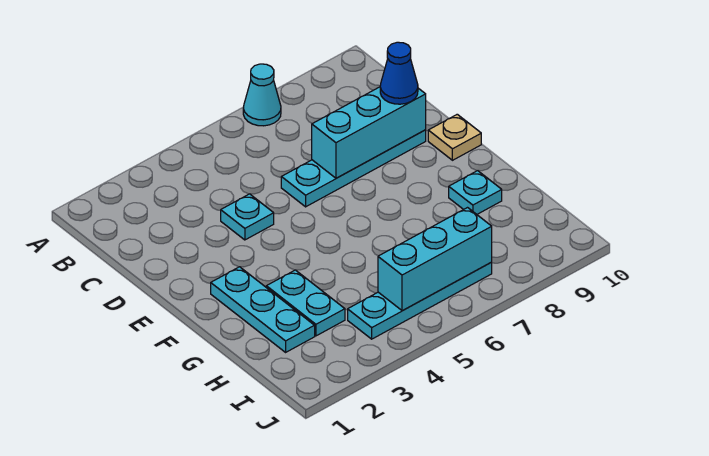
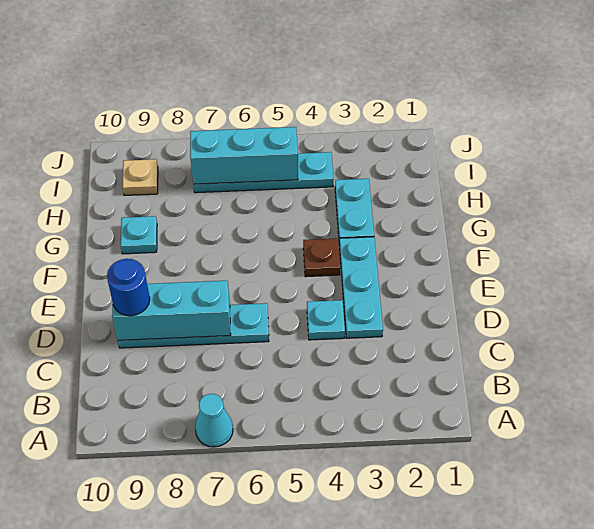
blue 1x1 cone [380,42,418,104] -> blue 1x1 round brick [107,259,150,316]
tan 1x1 plate [428,114,481,160] -> tan 1x1 plate moved to [123,159,158,195]
cyan 1x3 plate [211,267,315,352] -> cyan 1x3 plate moved to [340,237,383,338]
none -> brown 1x1 plate [303,238,340,277]

